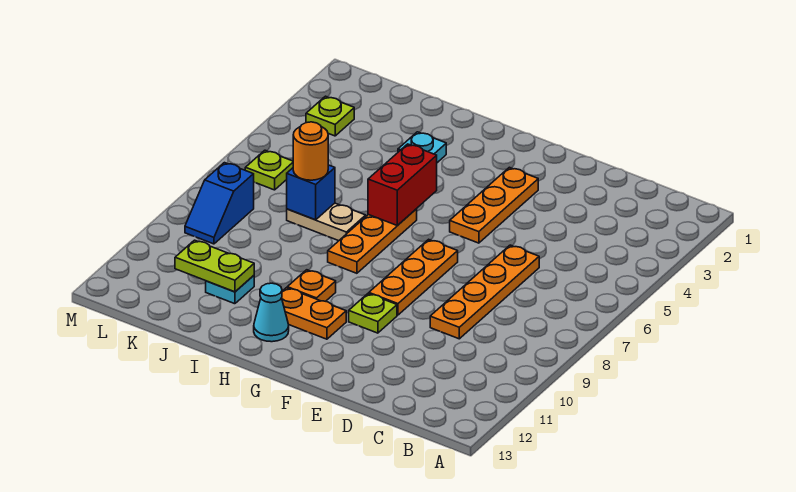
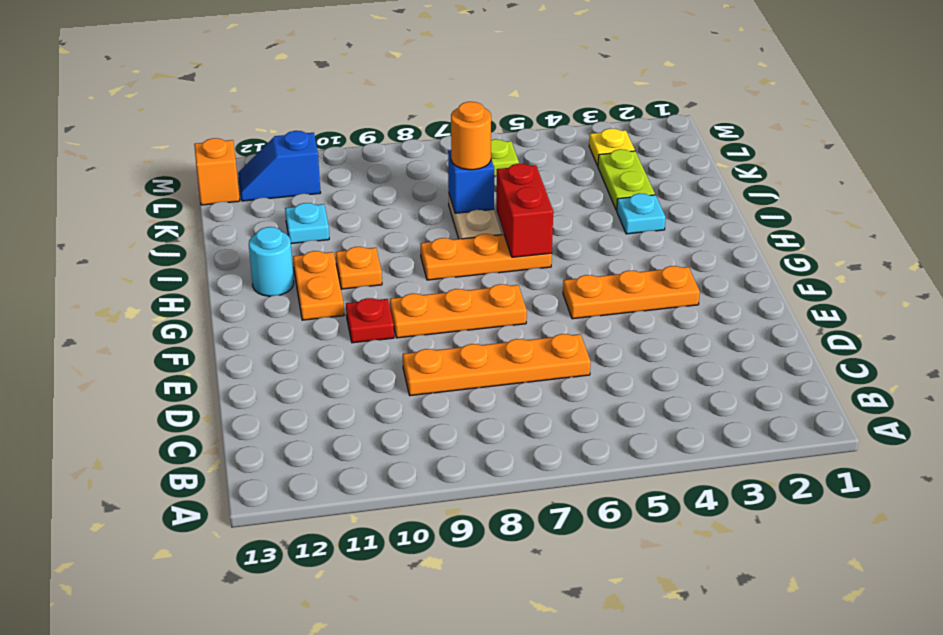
lime 1x1 plate [349,294,397,333] -> red 1x1 plate [346,298,394,343]
red 1x2 brick [368,144,437,225] -> red 1x2 brick turned to [496,164,553,257]
cyan 1x1 cone [254,283,289,342] -> cyan 1x1 round brick [249,227,294,296]
lime 1x2 plate [175,240,254,292] -> lime 1x2 plate moved to [598,149,655,210]
lime 1x1 plate [306,96,354,136] -> yellow 1x1 plate [589,128,635,166]
blue 1x2 slope [185,163,254,244] -> blue 1x2 slope moved to [238,131,321,201]
none -> orange 1x1 brick [194,138,240,205]

